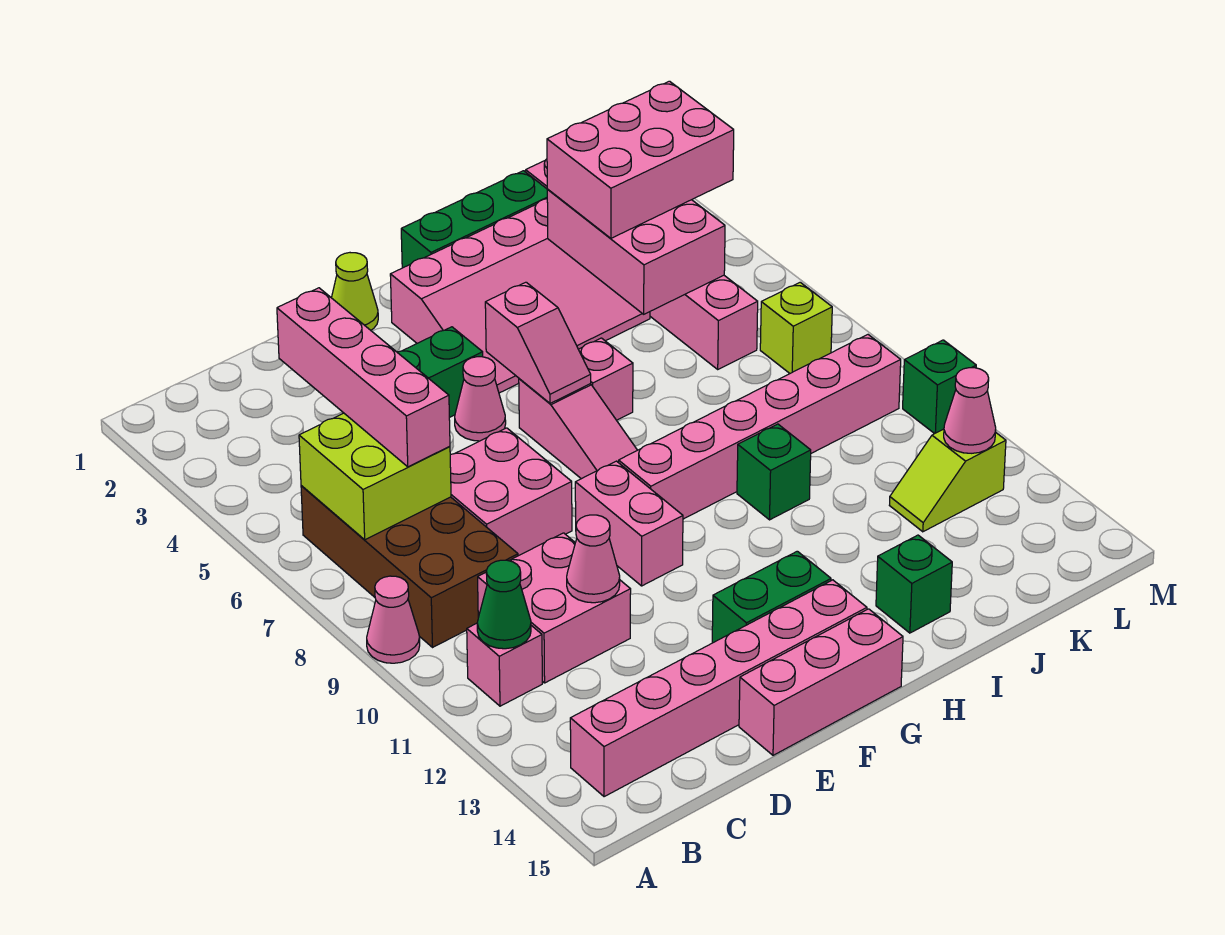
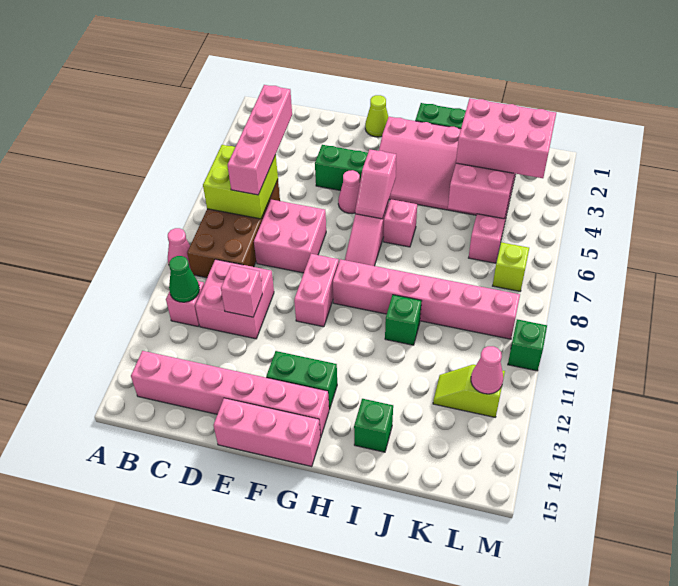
pink 1x1 cone [567,515,620,603] -> pink 1x1 brick [221,265,262,317]

